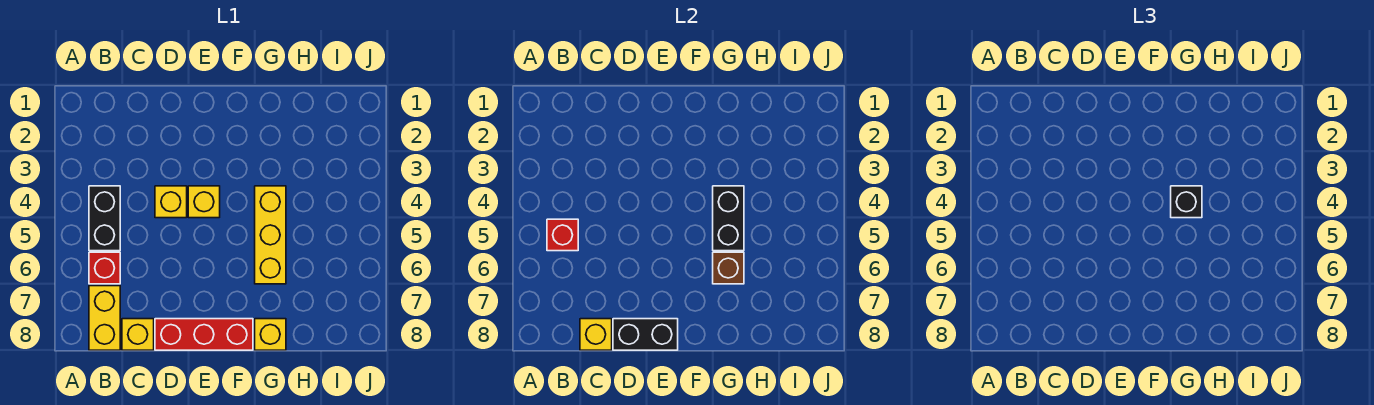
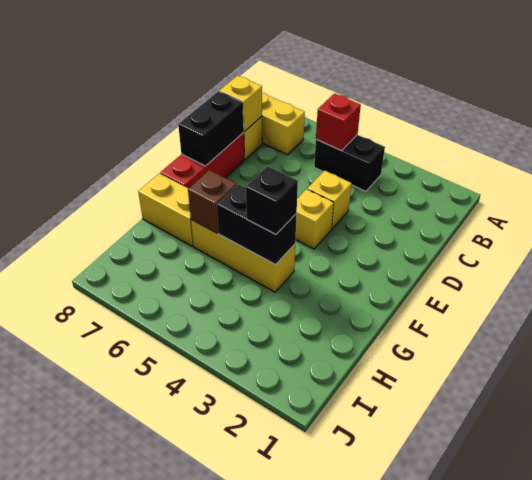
red 1x1 brick [89,252,120,284] -> none
yellow 1x1 brick [255,319,286,350] -> yellow 1x2 brick [138,173,193,246]

